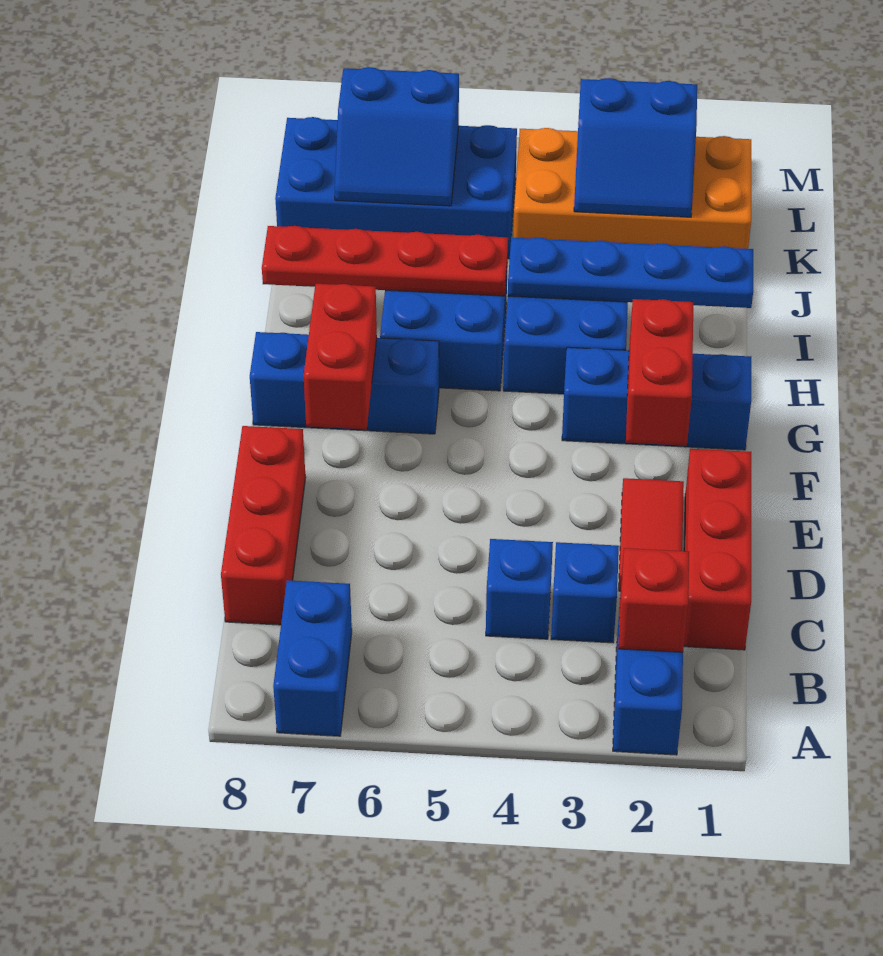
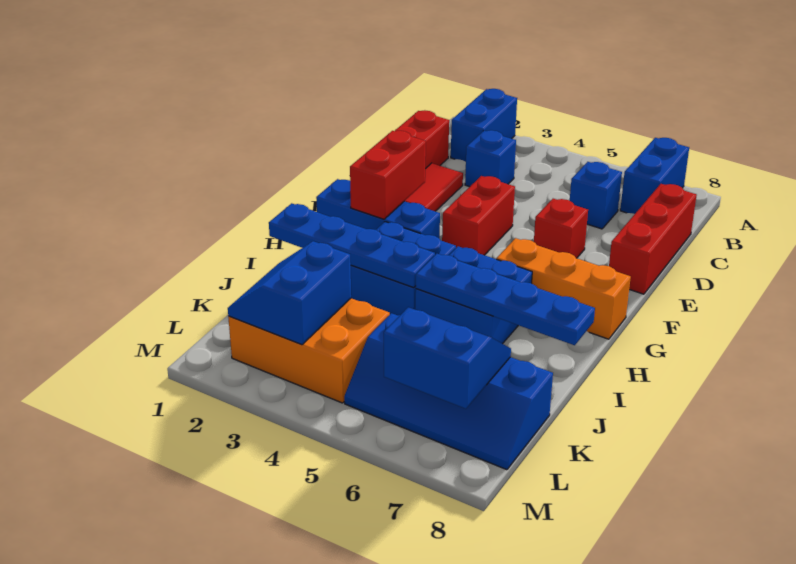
red 1x1 brick [618,548,689,652] -> red 1x1 brick moved to [534,199,588,258]
blue 1x1 brick [486,539,553,639] -> blue 1x1 brick moved to [570,162,622,229]
red 1x2 brick [304,284,377,429] -> red 1x2 brick moved to [442,176,515,255]
blue 1x3 brick [250,332,439,434] -> orange 1x3 brick [497,238,631,339]
red 1x4 plate [262,226,508,296] -> blue 1x4 plate [416,254,595,345]
orange 2x4 brick [513,128,751,249] -> orange 2x3 brick [228,298,390,403]
blue 2x2 slope [574,78,697,217] -> blue 2x2 slope turned to [228,241,351,345]
blue 2x4 brick [275,117,517,259] -> blue 2x4 slope [344,313,553,470]

